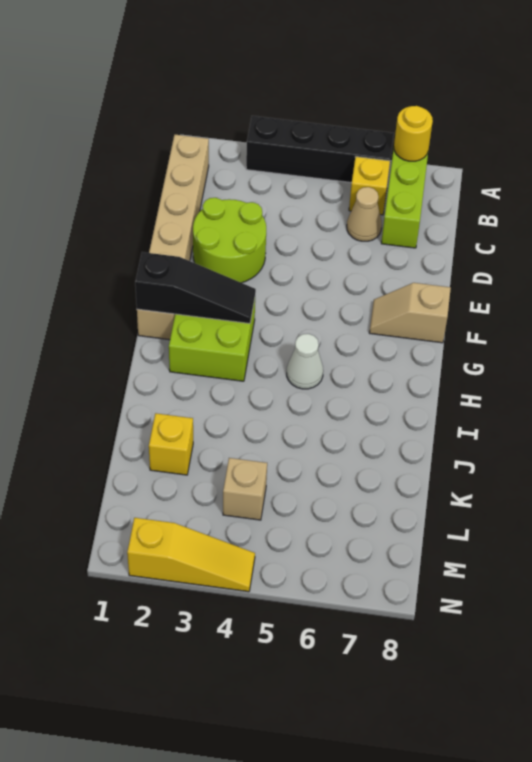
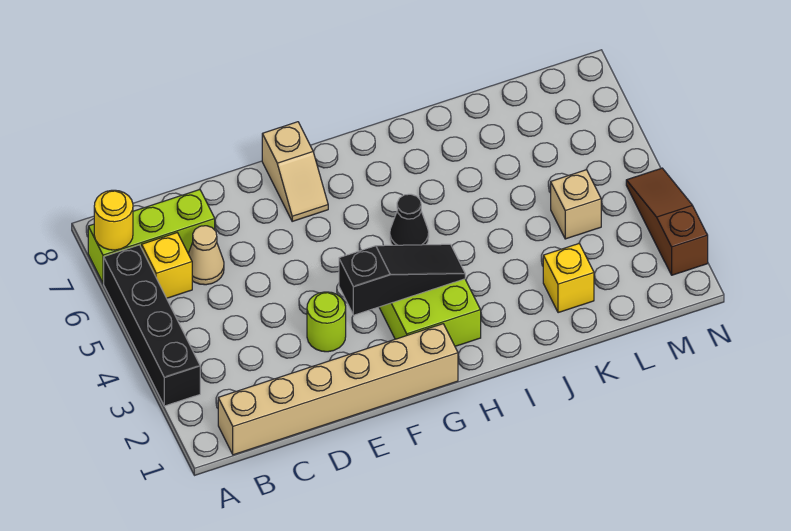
lime 2x2 round brick [193,198,266,283] -> lime 1x1 round brick [307,292,346,352]
black 1x3 slope [135,252,256,323] -> black 1x3 slope turned to [339,244,465,315]
white 1x1 cone [287,334,323,389] -> black 1x1 cone [390,194,429,245]
yellow 1x3 slope [127,518,255,592] -> brown 1x3 slope [626,168,708,275]

